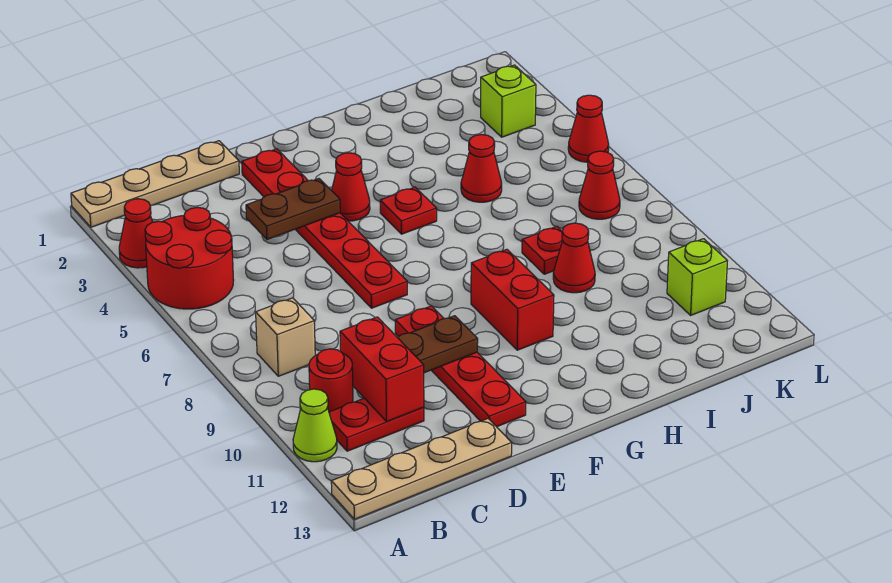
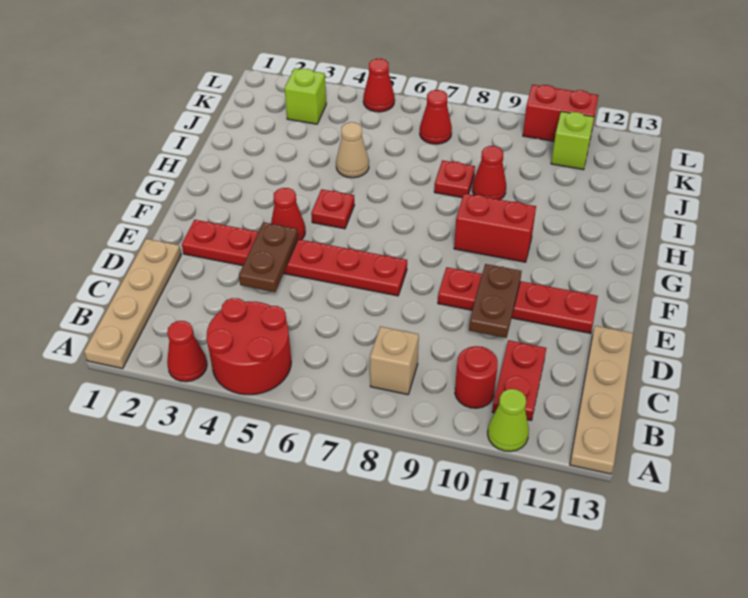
red 1x2 brick [340,317,424,422] -> red 1x2 brick moved to [523,85,599,141]
red 1x1 cone [461,134,502,202] -> tan 1x1 cone [336,122,369,178]

